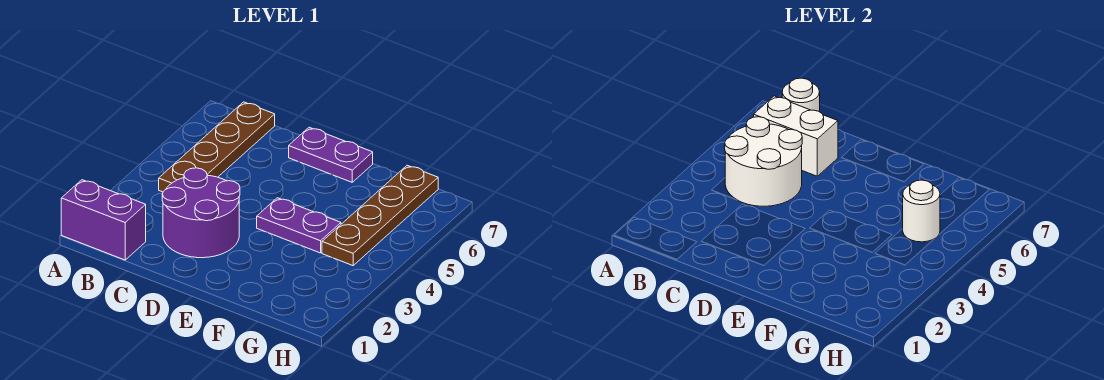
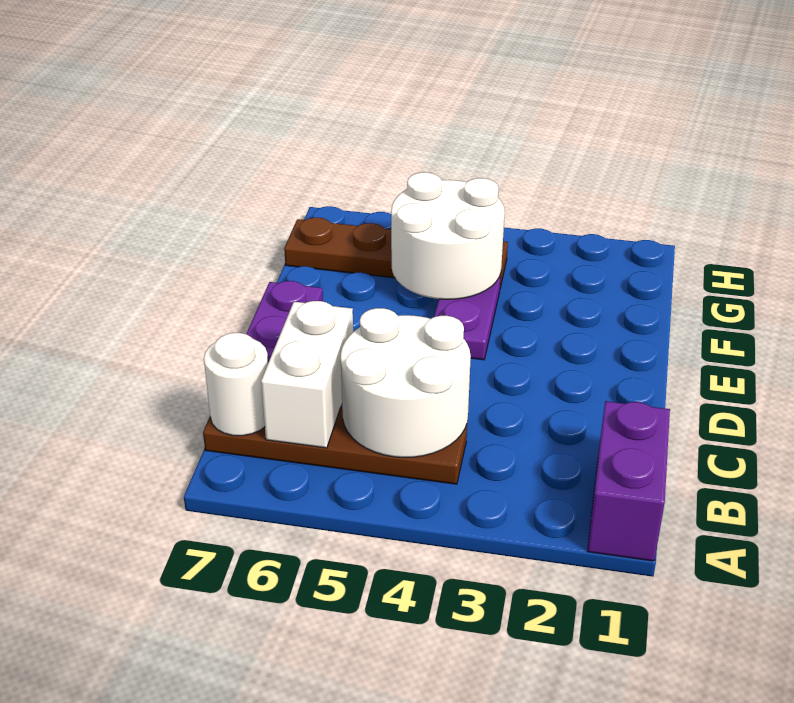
purple 2x2 round brick [162,168,240,258] -> none
white 1x1 round brick [903,180,940,242] -> white 2x2 round brick [391,172,505,299]

